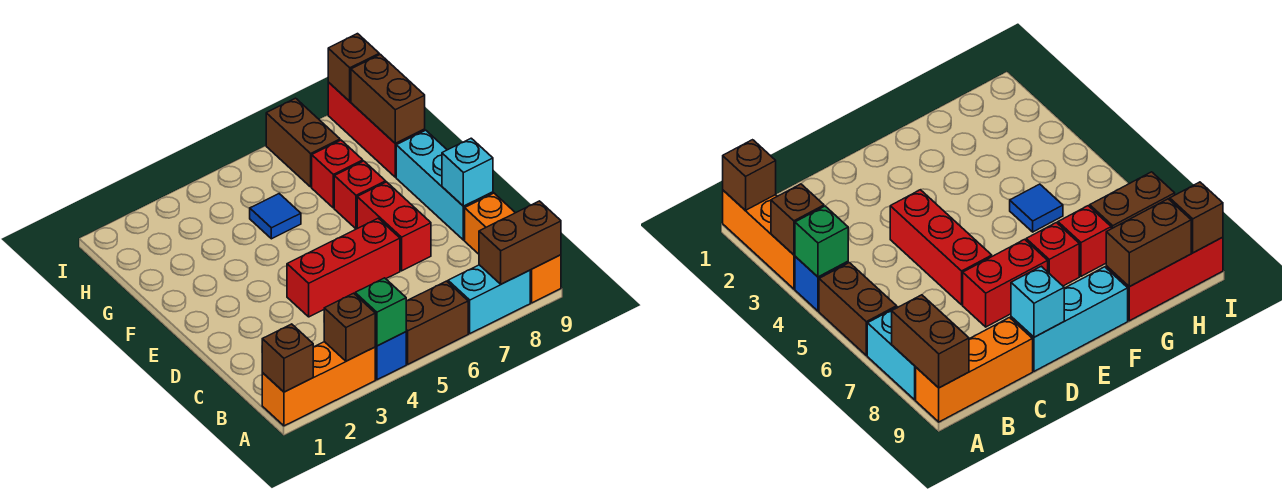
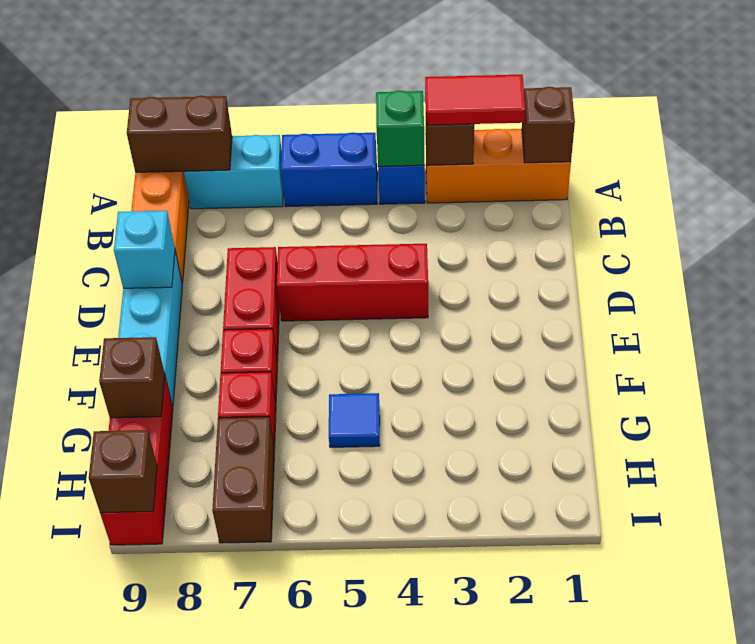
none -> red 1x2 tile [425,75,525,125]
brown 1x2 brick [406,281,468,364] -> blue 1x2 brick [281,132,377,207]
brown 1x2 brick [351,54,425,143] -> brown 1x1 brick [99,337,165,418]

